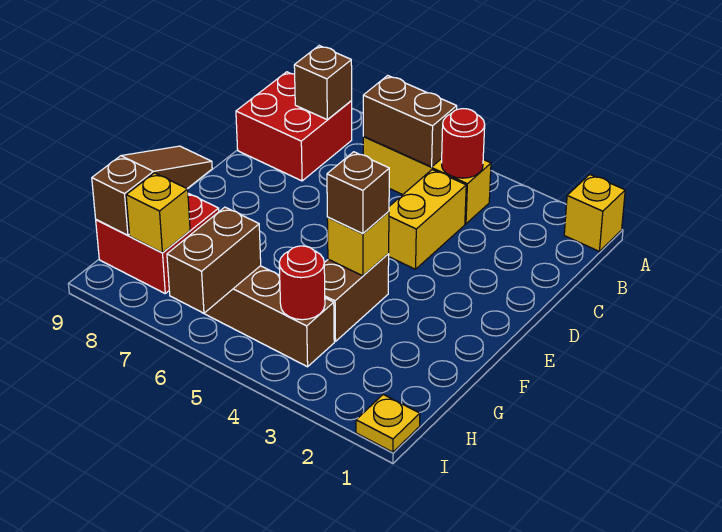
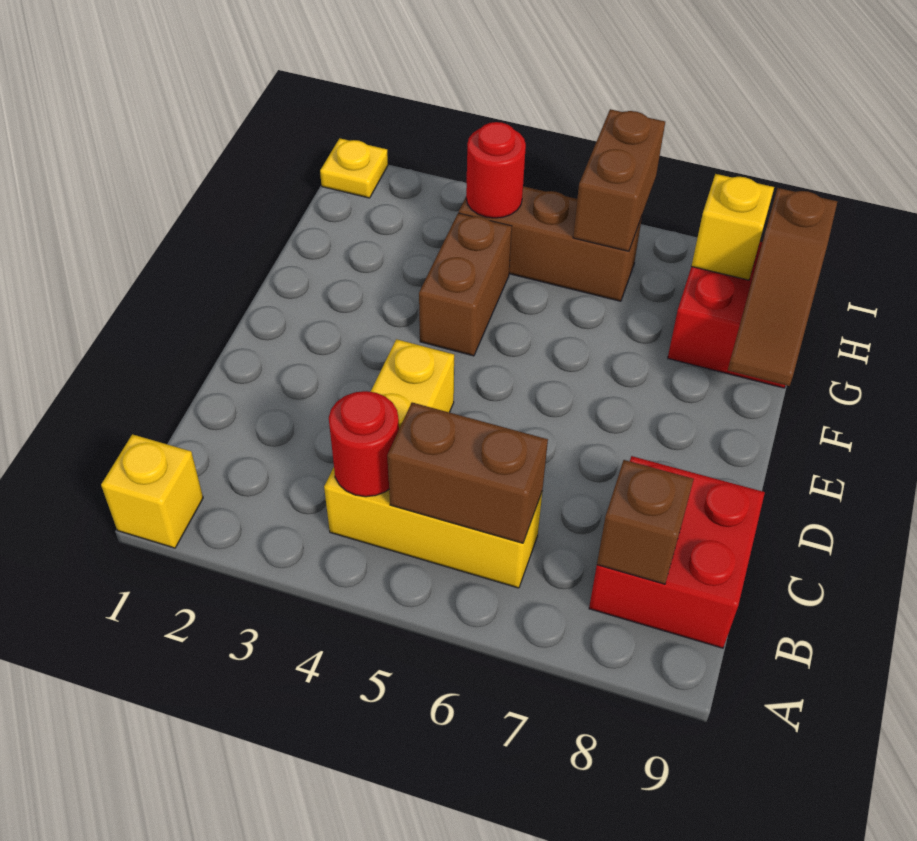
yellow 1x1 brick [327,212,389,276] -> none
brown 1x1 brick [327,152,389,234] -> none

